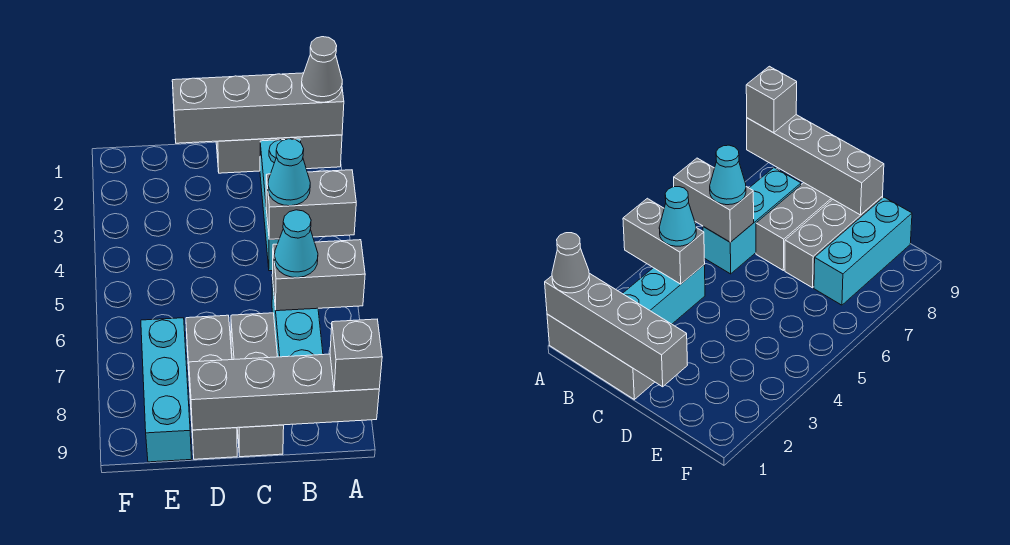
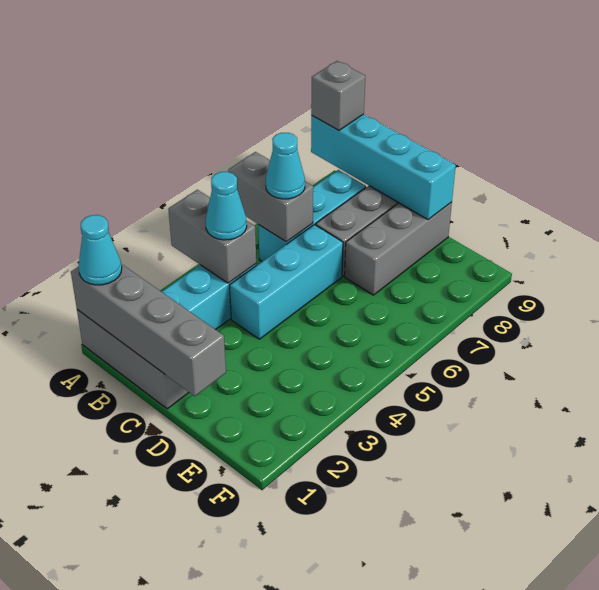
grey 1x1 cone [302,37,342,102] -> cyan 1x1 cone [78,215,122,285]
grey 1x4 brick [189,354,379,430] -> cyan 1x4 brick [311,114,456,220]
cyan 1x3 brick [141,318,191,462] -> cyan 1x3 brick moved to [230,225,343,339]

